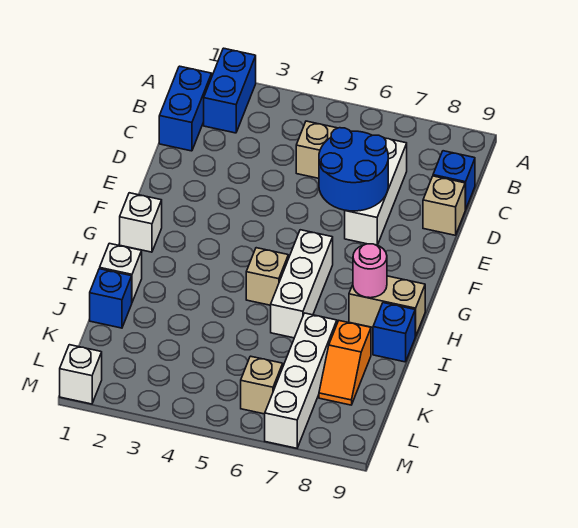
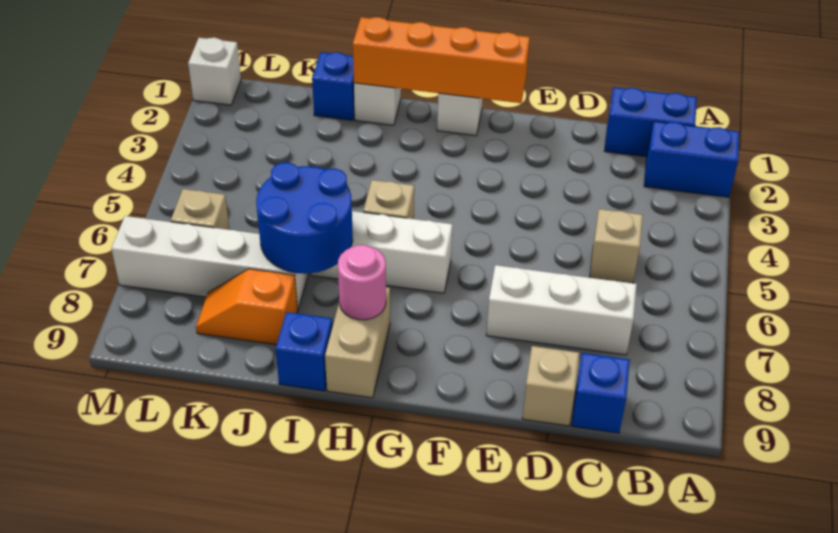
blue 2x2 round brick [319,128,388,211] -> blue 2x2 round brick moved to [256,162,353,274]
none -> orange 1x4 brick [353,17,530,103]

